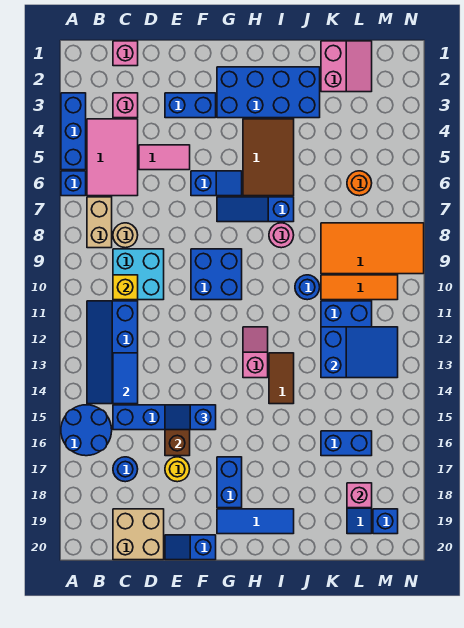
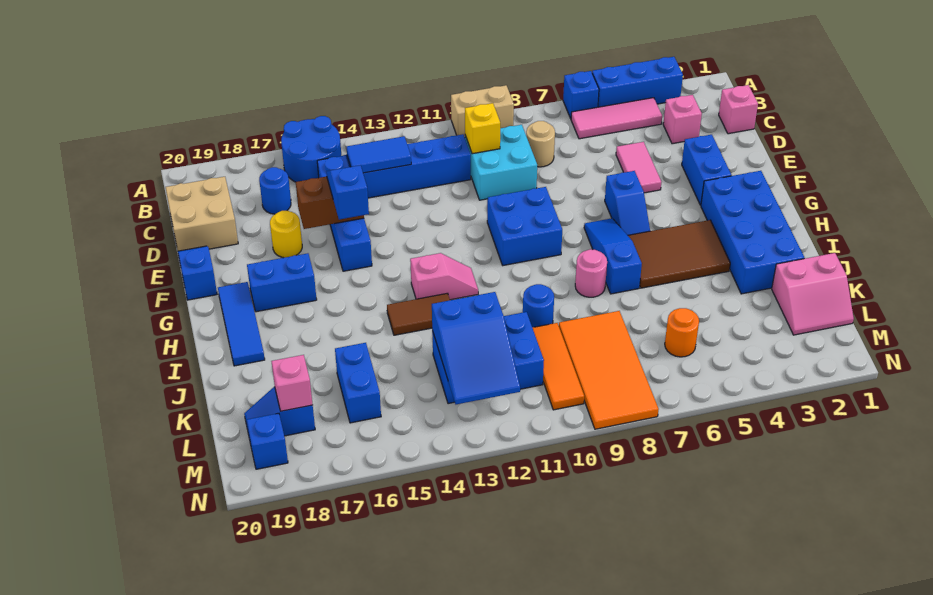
pink 2x3 tile [87,119,138,196] -> pink 1x3 tile [571,98,662,139]
tan 1x2 brick [87,197,112,248] -> tan 1x2 brick moved to [451,85,514,137]

